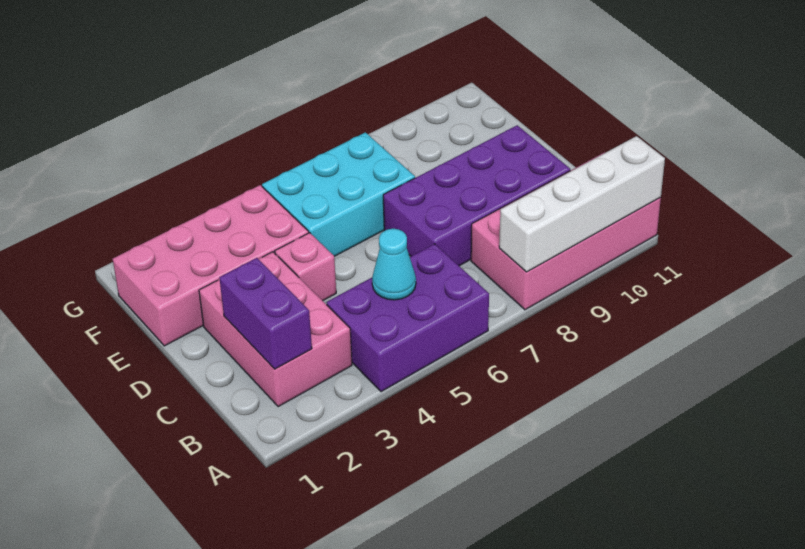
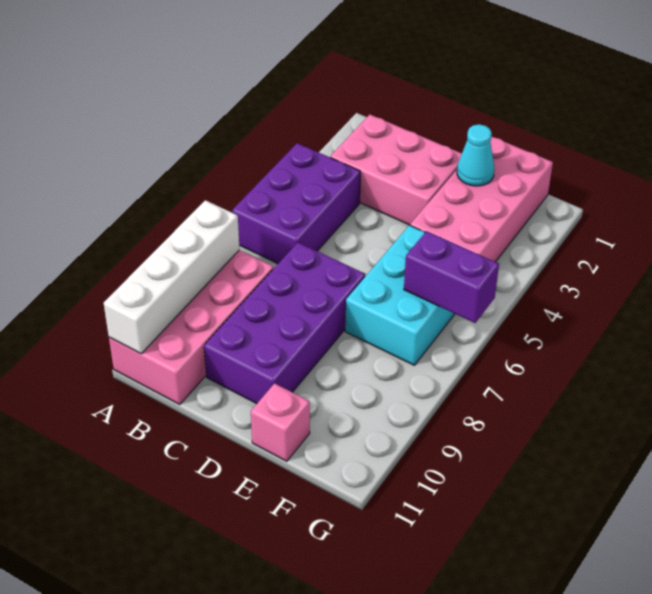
purple 1x2 brick [219,258,312,369] -> purple 1x2 brick moved to [404,231,499,323]
cyan 1x1 cone [372,229,416,300] -> cyan 1x1 cone moved to [457,124,494,186]
pink 1x1 brick [275,233,336,301] -> pink 1x1 brick moved to [251,383,310,461]

